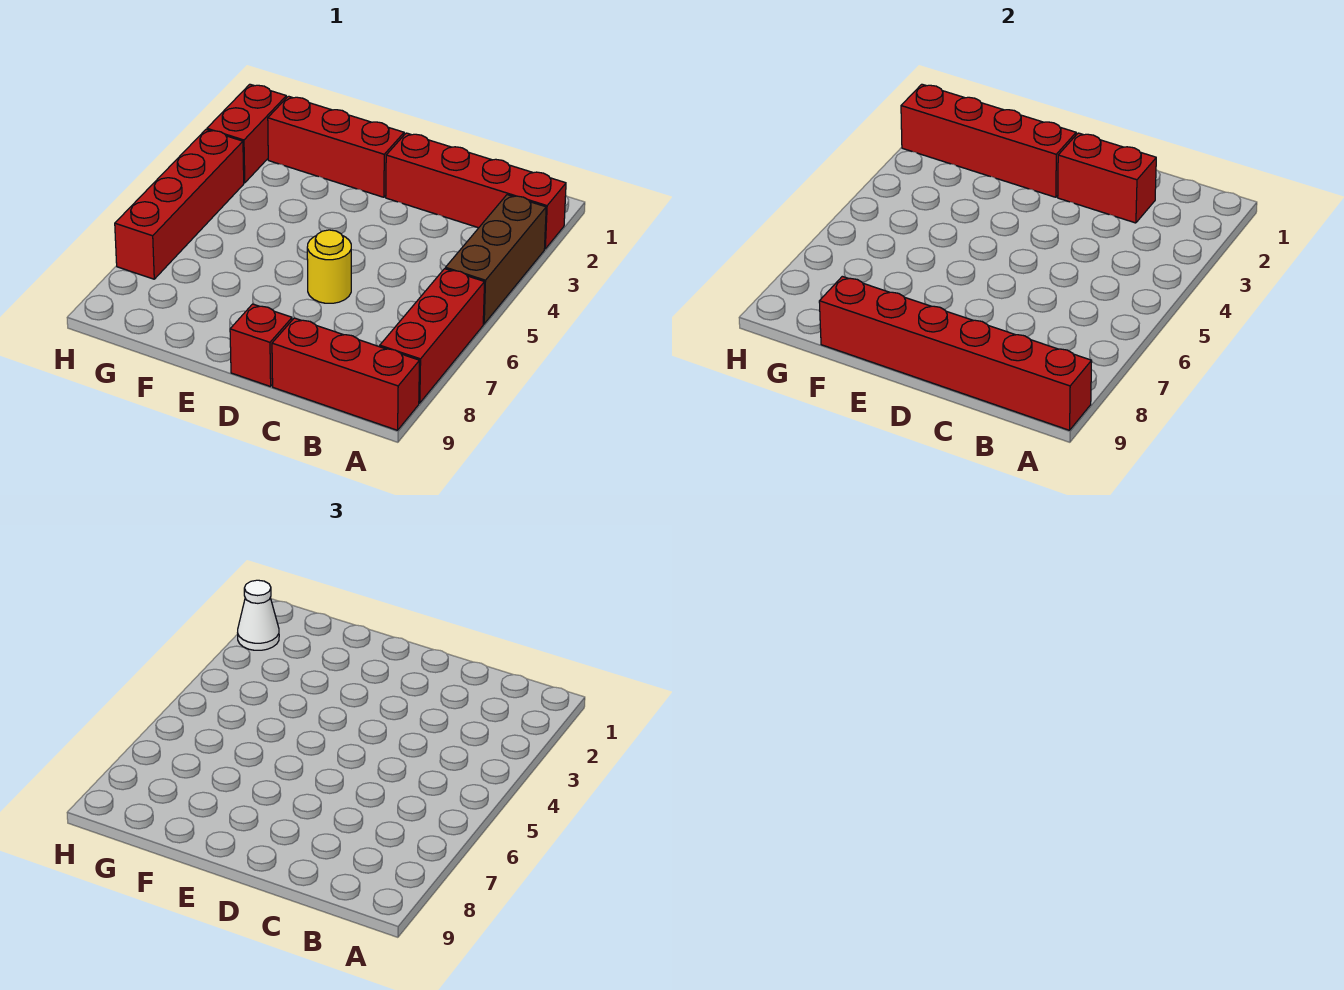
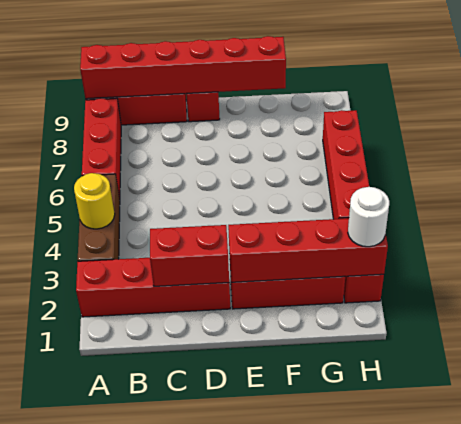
yellow 1x1 round brick [307,230,351,303] -> yellow 1x1 round brick moved to [74,173,115,229]
white 1x1 cone [238,580,279,650] -> white 1x1 round brick [348,187,389,247]

